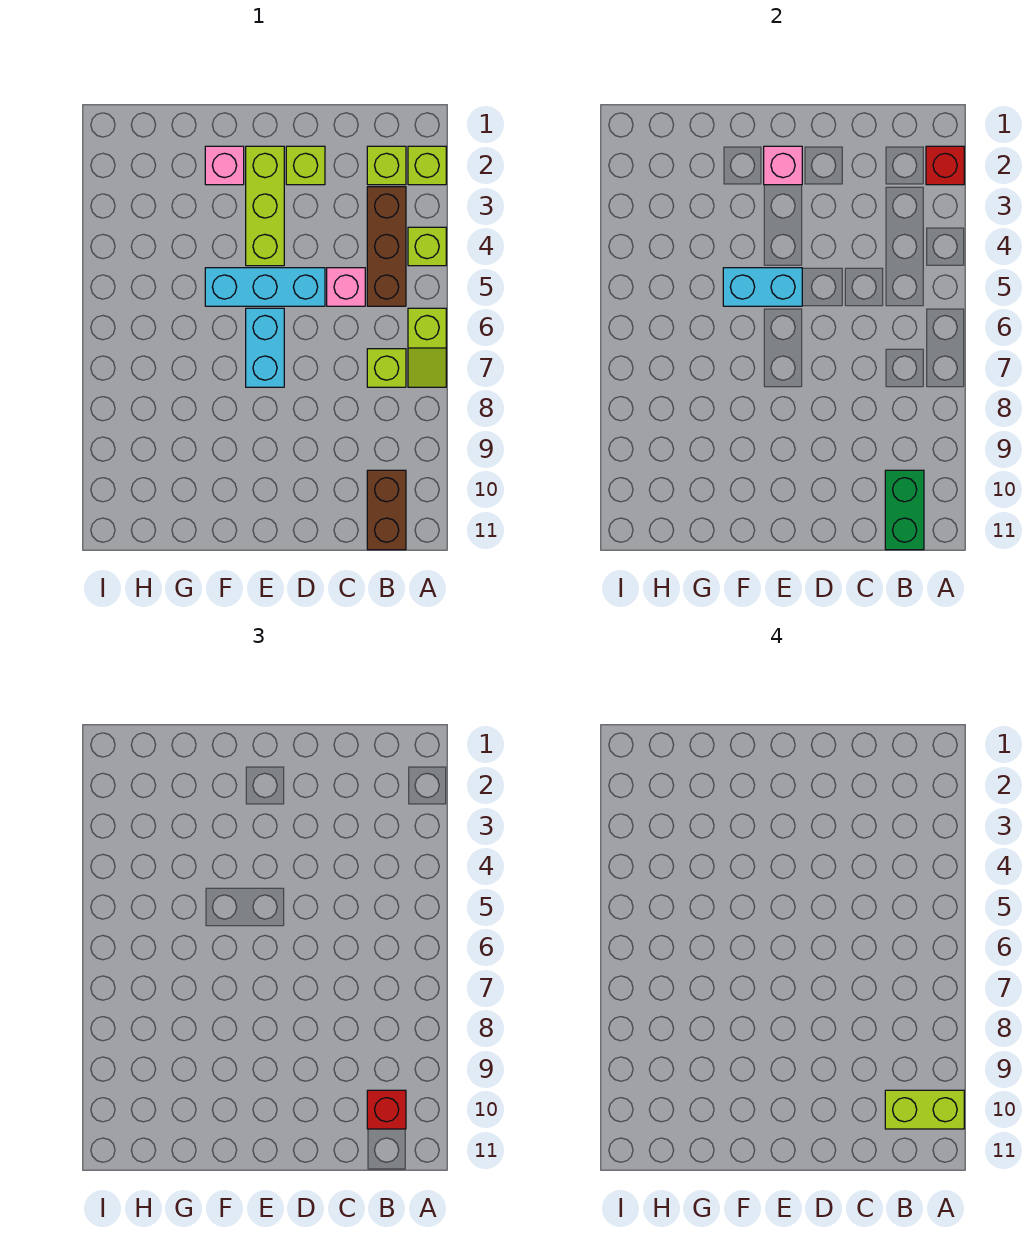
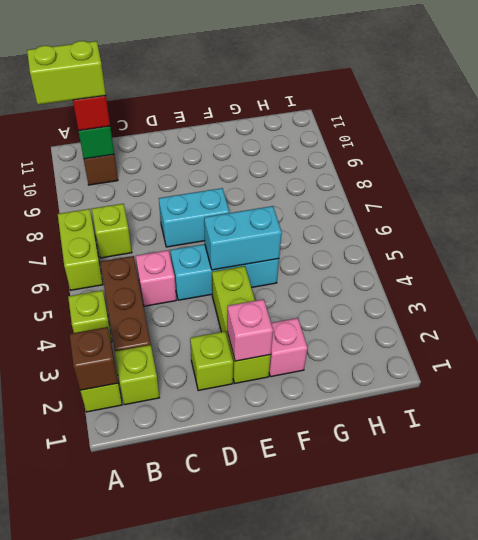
red 1x1 brick [926,146,964,185] -> brown 1x1 brick [70,327,118,390]
lime 1x2 slope [408,308,446,387] -> lime 1x2 brick [58,209,103,290]
cyan 1x2 brick [246,308,284,387] -> cyan 1x2 brick turned to [159,188,229,247]

